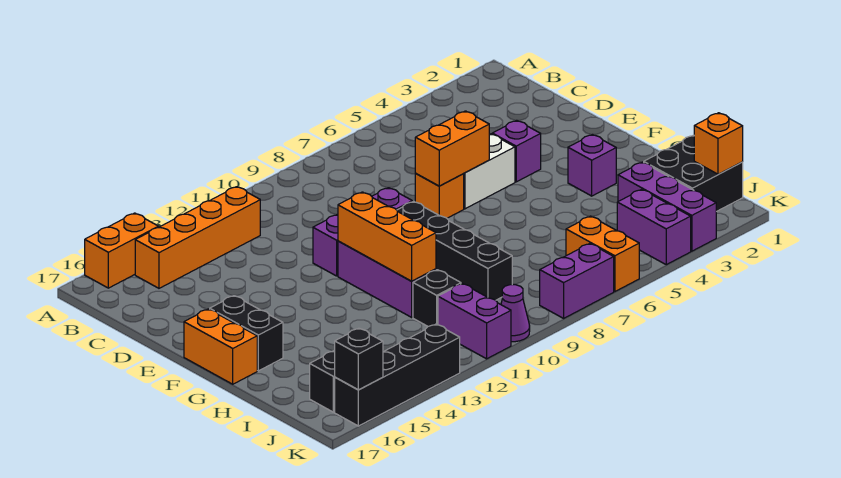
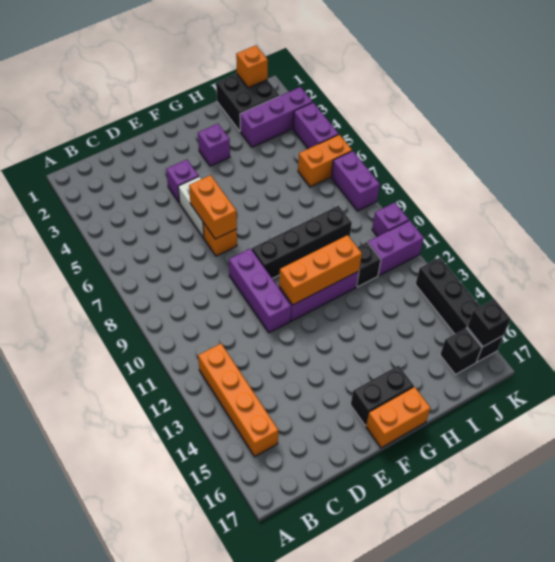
orange 1x2 brick [85,213,158,288] -> none
purple 1x2 brick [617,189,691,265] -> purple 1x2 brick turned to [293,103,339,149]
purple 1x1 cone [501,285,530,342] -> purple 1x1 brick [372,203,409,237]

